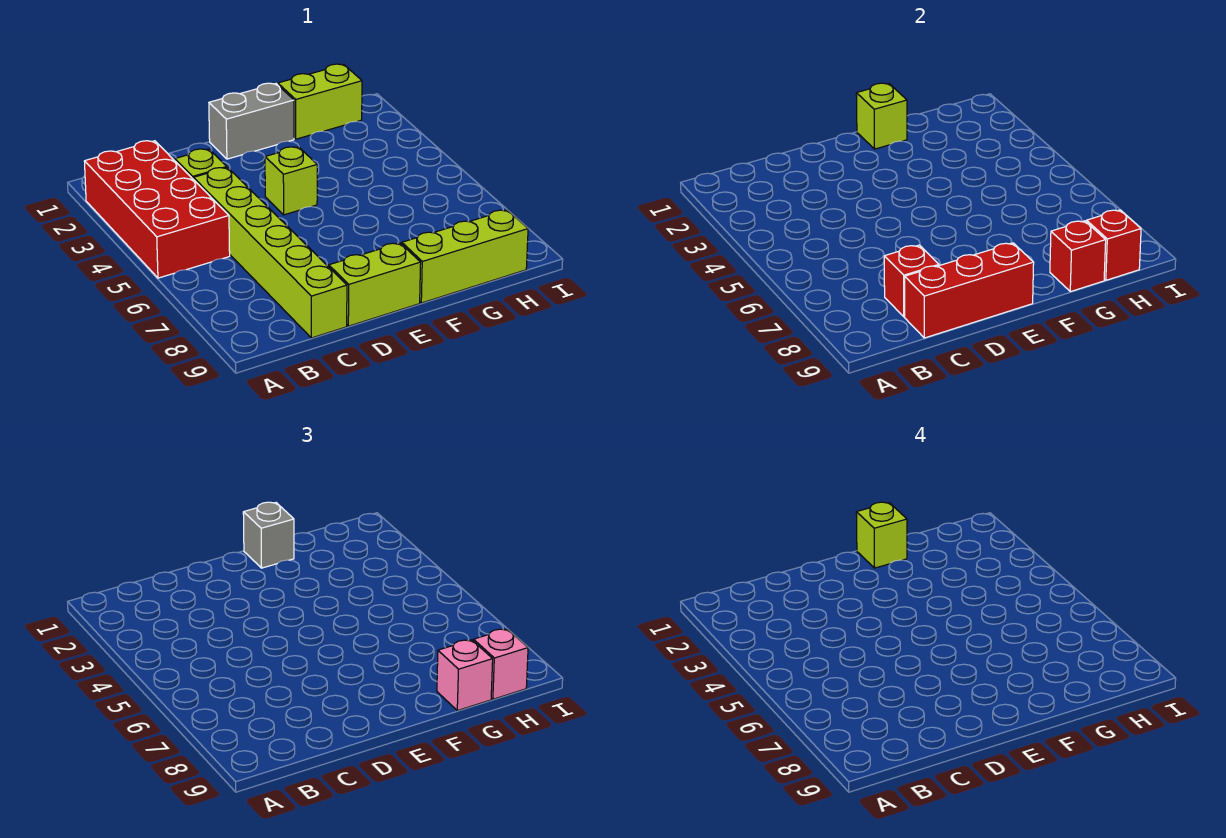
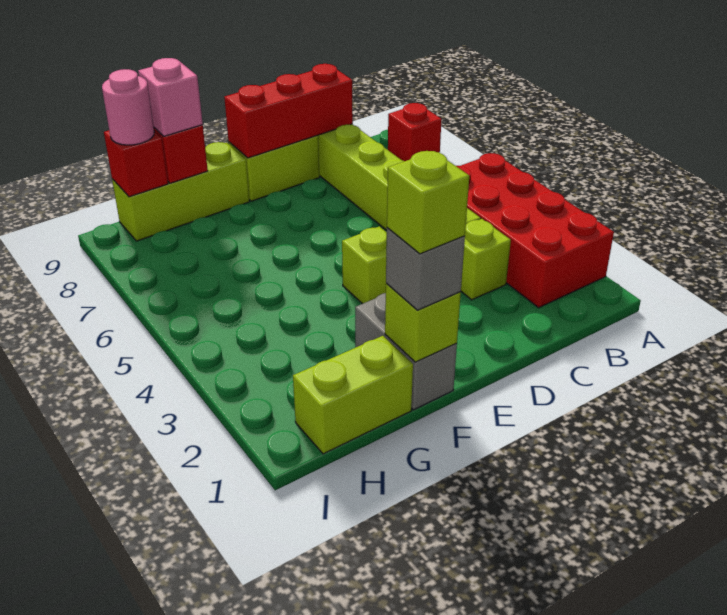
red 1x1 brick [884,245,939,317] -> red 1x1 brick moved to [388,103,442,161]
grey 1x2 brick [209,83,294,159] -> grey 1x2 brick turned to [355,293,457,410]
pink 1x1 brick [473,629,528,699] -> pink 1x1 round brick [102,69,154,145]

